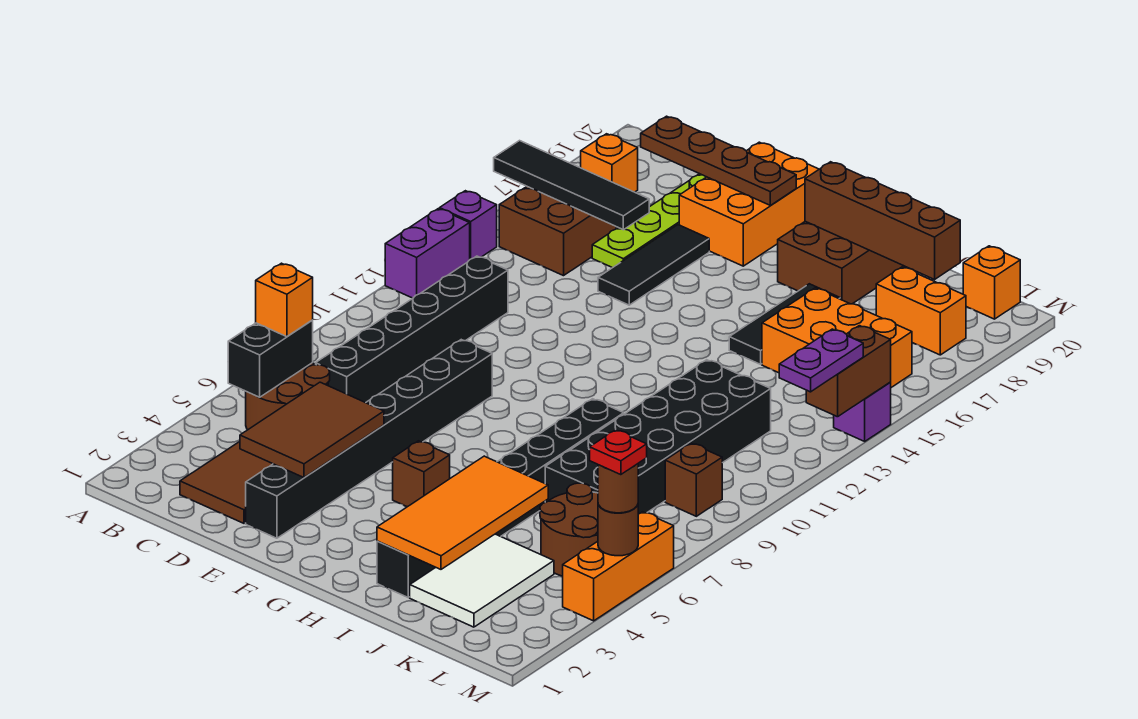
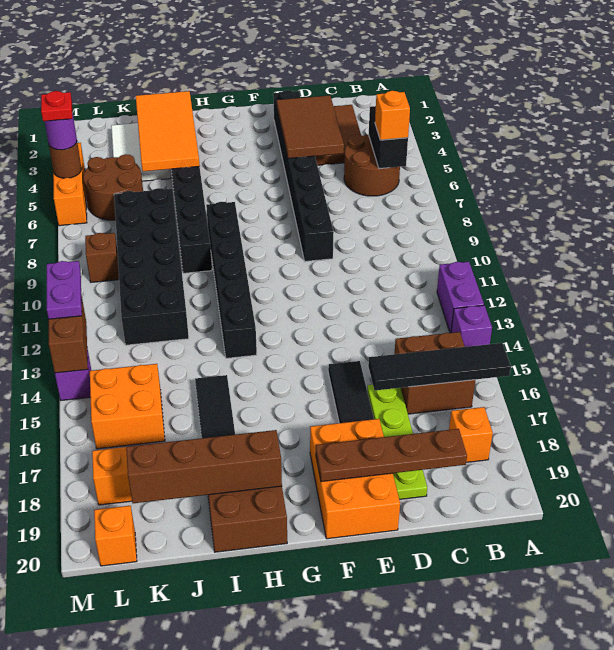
black 1x6 brick [316,256,508,403] -> black 1x6 brick moved to [206,202,257,358]
brown 1x1 brick [393,441,450,507] -> none
orange 2x3 brick [762,288,912,387] -> orange 2x2 brick [90,364,165,449]
brown 1x1 round brick [598,464,638,513] -> purple 1x1 round brick [45,112,77,150]

